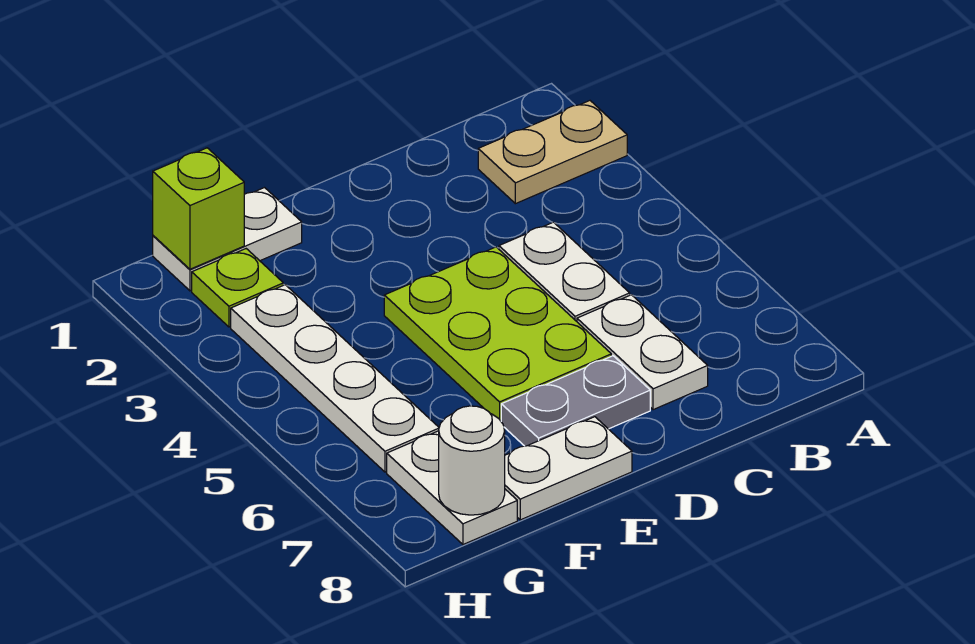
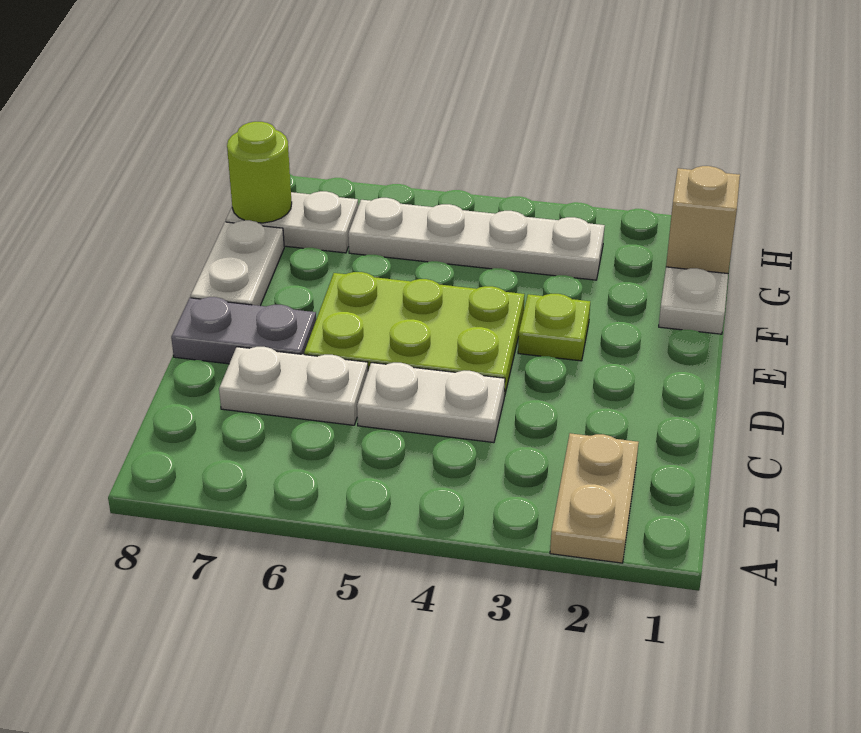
grey 1x2 plate [501,356,650,446] -> grey 1x2 plate turned to [171,297,316,364]
lime 1x1 brick [153,148,244,269] -> tan 1x1 brick [666,166,740,274]
lime 1x1 plate [192,249,283,327] -> lime 1x1 plate moved to [518,294,590,361]
white 1x1 round brick [439,406,505,515] -> lime 1x1 round brick [227,122,292,223]

